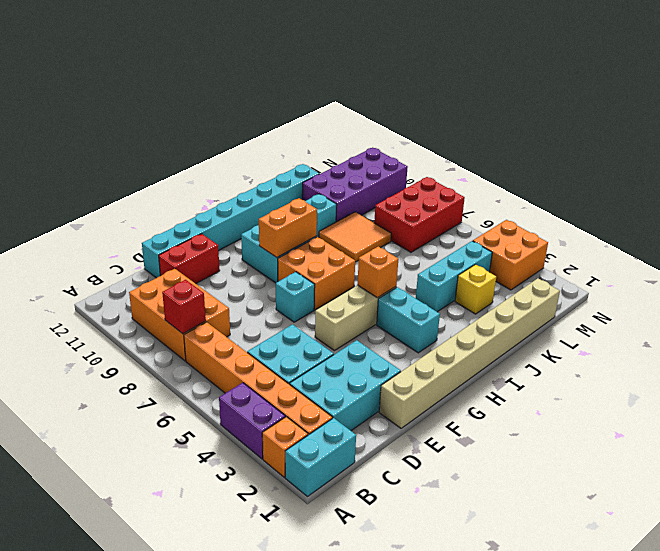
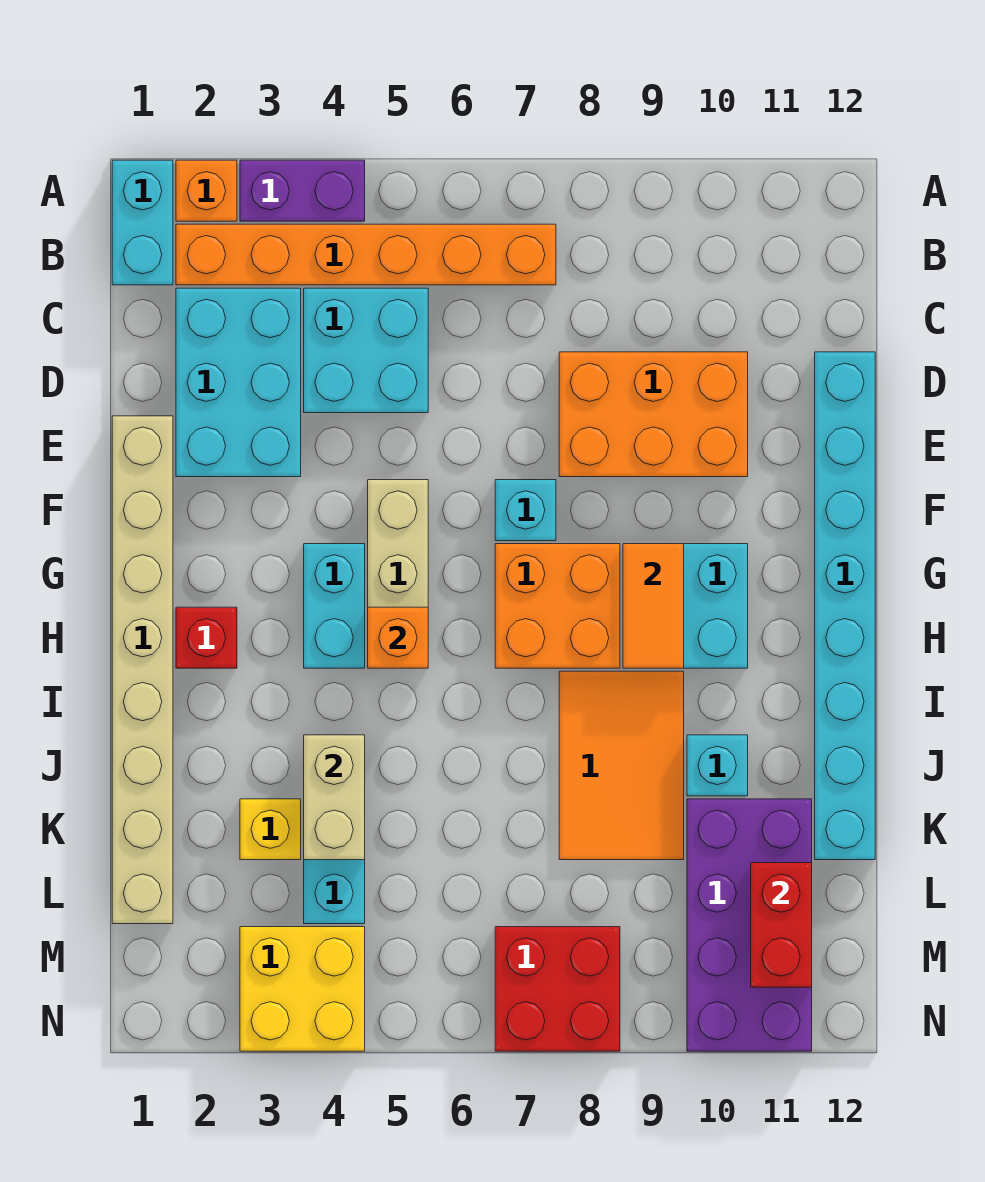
orange 2x3 brick [129,269,230,361] -> orange 2x3 brick moved to [559,352,748,477]
red 1x1 brick [162,280,206,334] -> red 1x1 brick moved to [176,607,237,668]
red 1x2 brick [159,234,220,284] -> red 1x2 brick moved to [751,863,812,987]
orange 1x2 brick [259,198,317,257] -> orange 1x2 tile [623,544,684,668]
cyan 1x2 brick [377,287,440,353] -> cyan 1x2 brick turned to [304,544,365,668]
none -> tan 1x2 brick [304,735,365,860]
orange 2x2 tile [319,212,391,262] -> orange 2x3 tile [559,671,684,860]
red 2x3 brick [374,177,465,252] -> red 2x2 brick [495,927,620,1051]
orange 2x2 brick [473,220,548,290] -> yellow 2x2 brick [240,927,365,1051]

